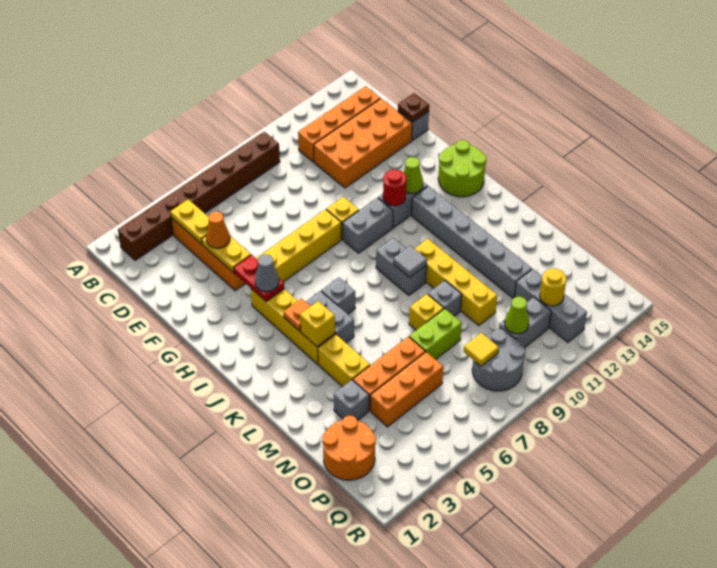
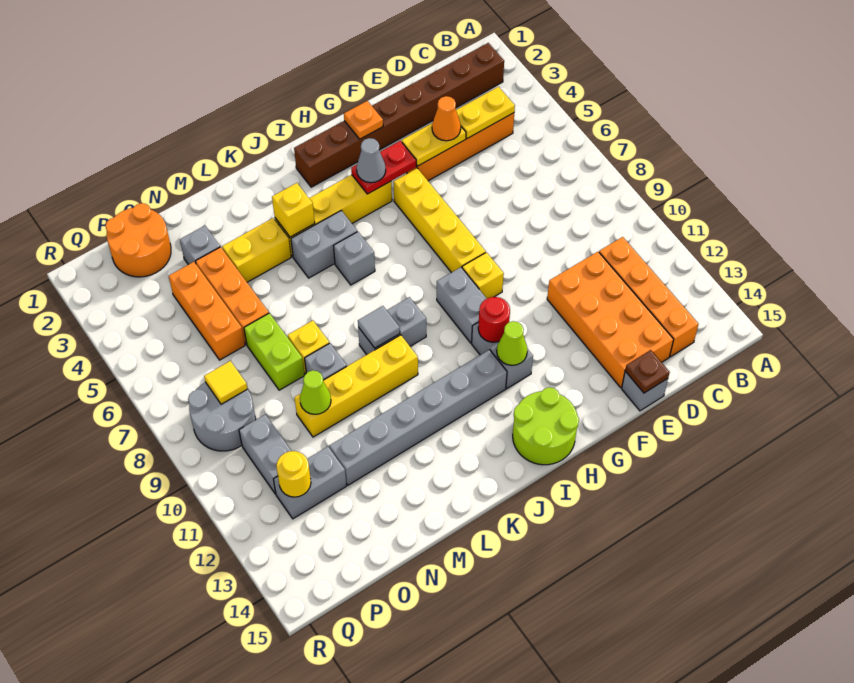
brown 1x8 brick [118,132,280,260] -> brown 1x8 brick turned to [294,43,504,187]
orange 1x1 plate [284,299,311,331] -> orange 1x1 plate moved to [344,101,383,139]
grey 1x3 brick [515,269,587,342] -> grey 1x2 brick [273,447,347,519]
lime 1x1 cone [505,297,529,334] -> lime 1x1 cone moved to [300,370,331,414]

